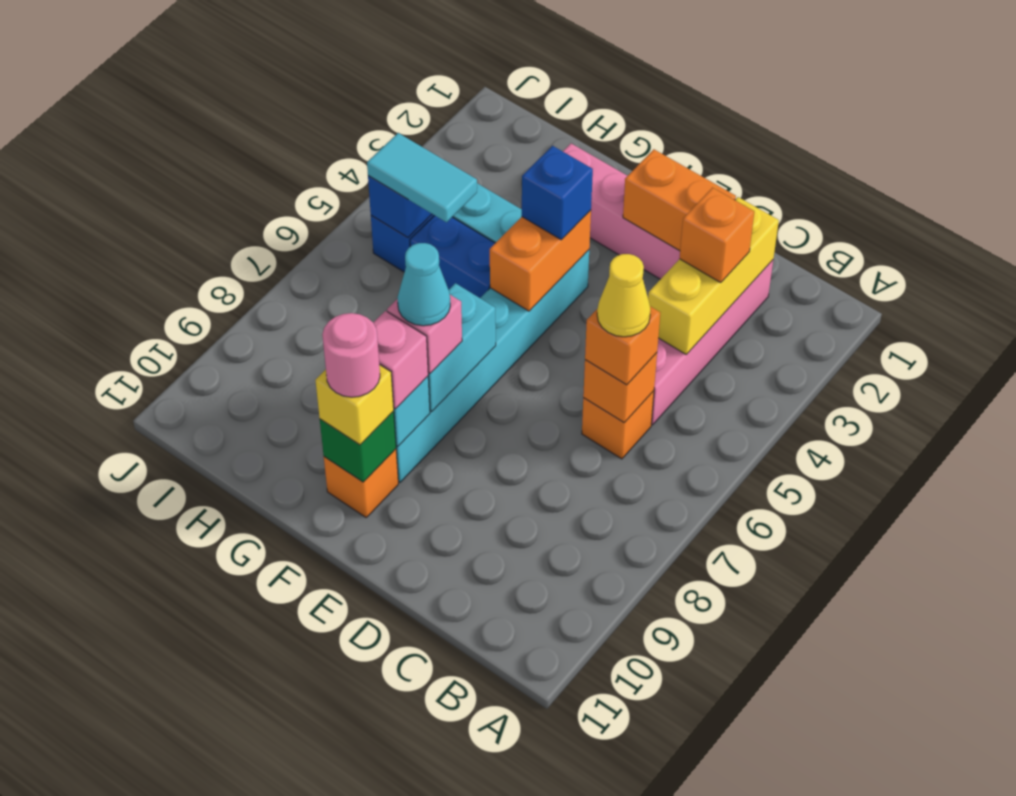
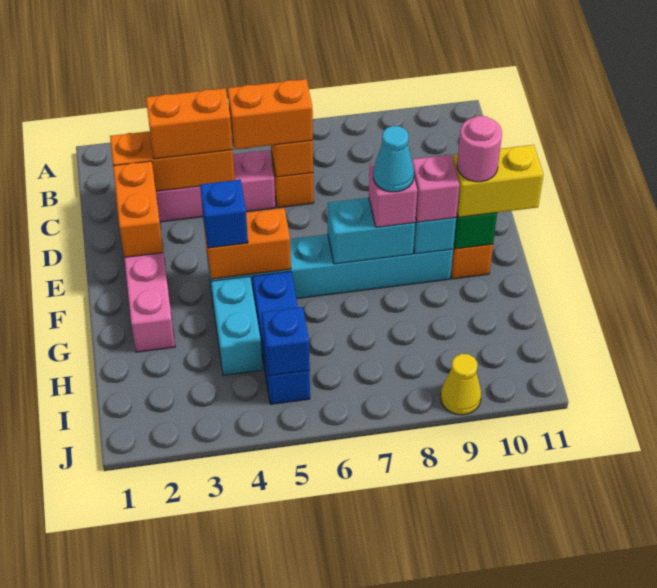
yellow 1x3 brick [648,197,779,355] -> orange 1x3 brick [110,131,235,191]
orange 1x1 brick [680,188,754,283] -> orange 1x2 brick [146,88,233,159]
orange 1x1 brick [585,306,660,385] -> orange 1x2 brick [228,79,313,149]
yellow 1x1 cone [597,254,651,337] -> yellow 1x1 cone moved to [441,354,481,415]
yellow 1x1 brick [315,365,394,445] -> yellow 1x2 brick [453,145,543,217]
cyan 1x2 tile [367,133,477,222] -> none

